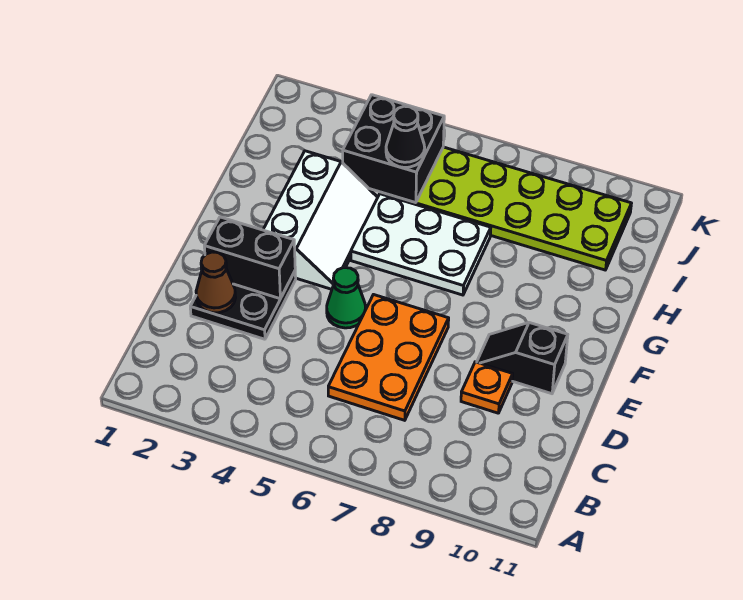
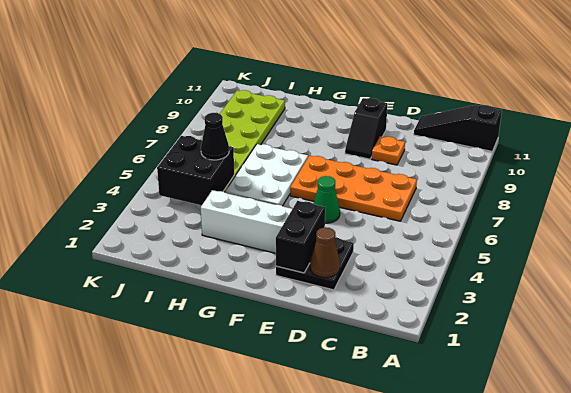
none -> black 1x3 slope [414,105,502,151]
orange 2x3 plate [328,295,449,420] -> orange 2x4 plate [290,156,417,221]

